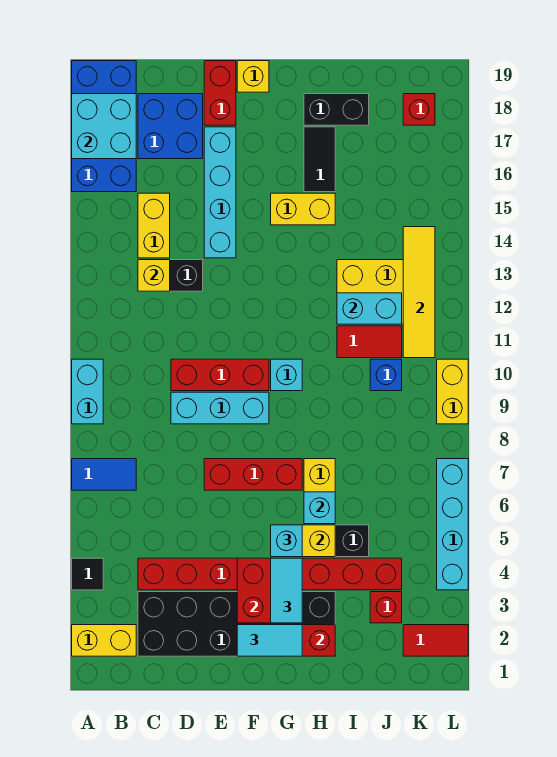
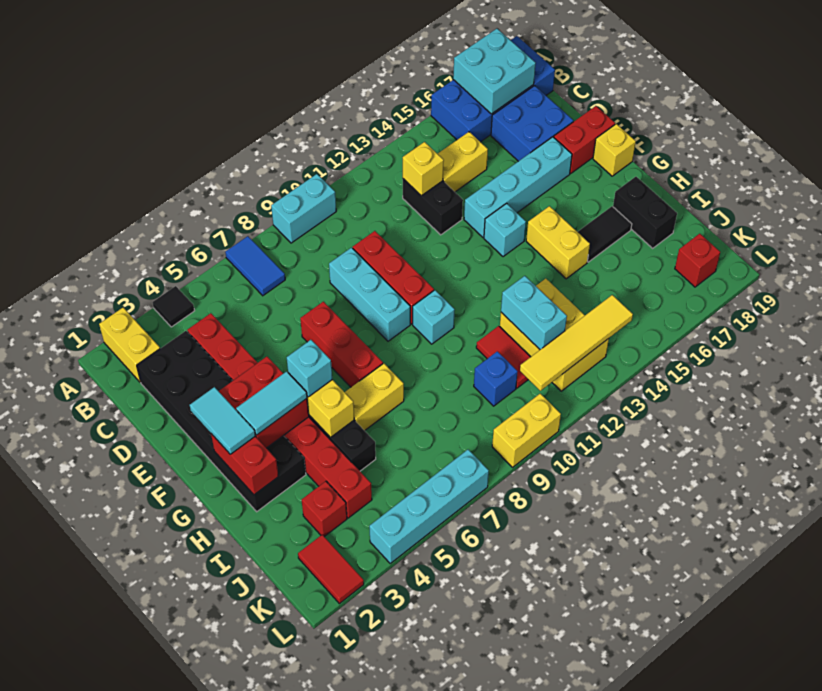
cyan 1x1 brick [304,492,335,524] -> cyan 1x1 brick moved to [484,203,526,257]

